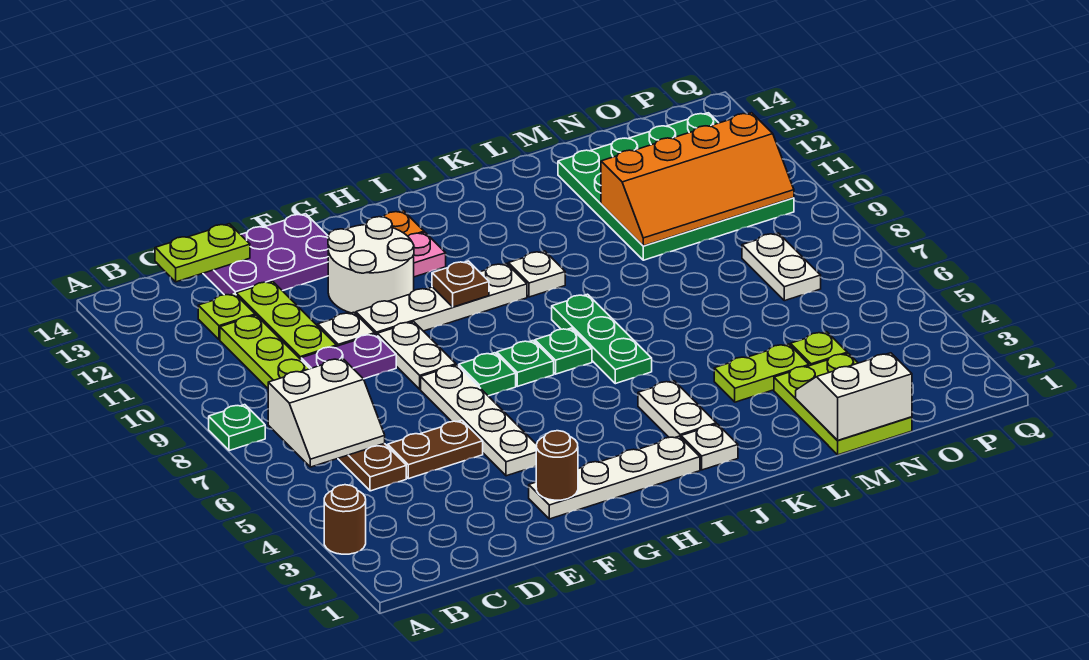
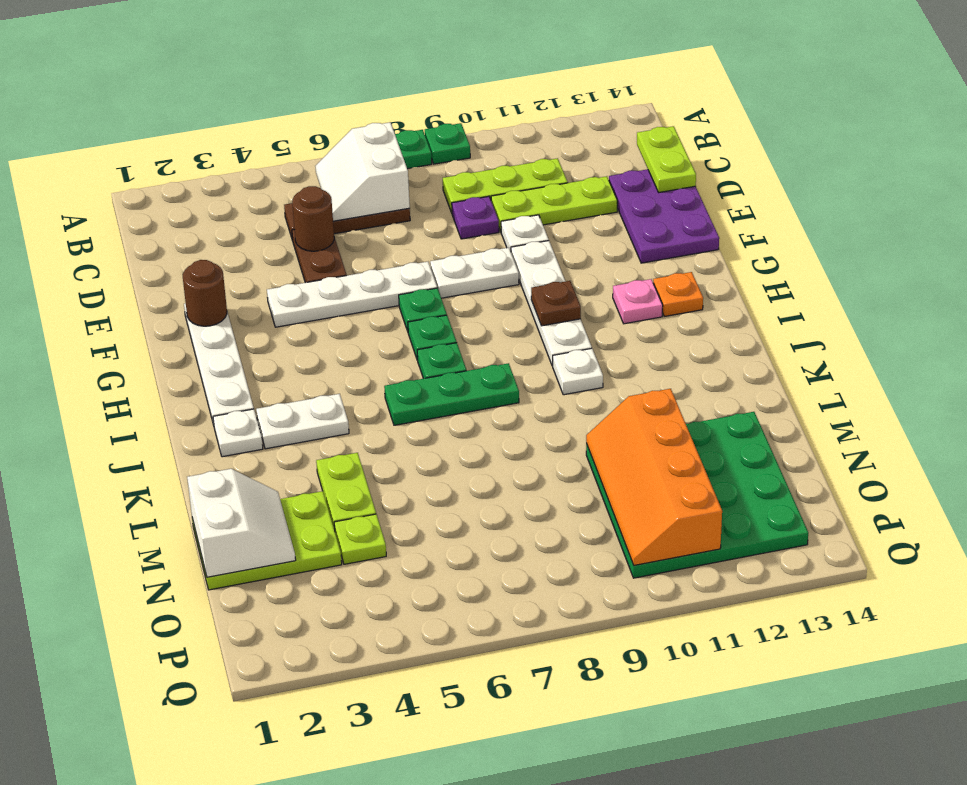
brown 1x1 round brick [324,485,366,554] -> brown 1x1 round brick moved to [292,186,334,251]
none -> green 1x1 plate [425,123,470,164]
lime 1x1 plate [198,294,255,340] -> none
purple 1x2 plate [301,334,396,379] -> purple 1x1 plate [452,196,499,239]
white 2x2 round brick [328,217,414,314] -> none
white 1x2 plate [742,233,821,301] -> none

